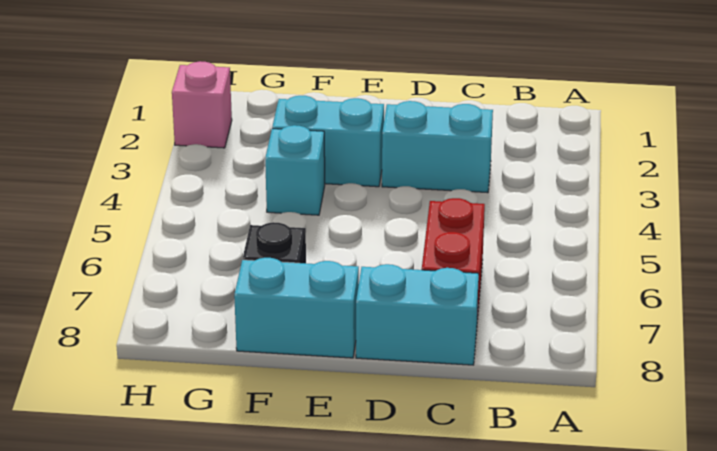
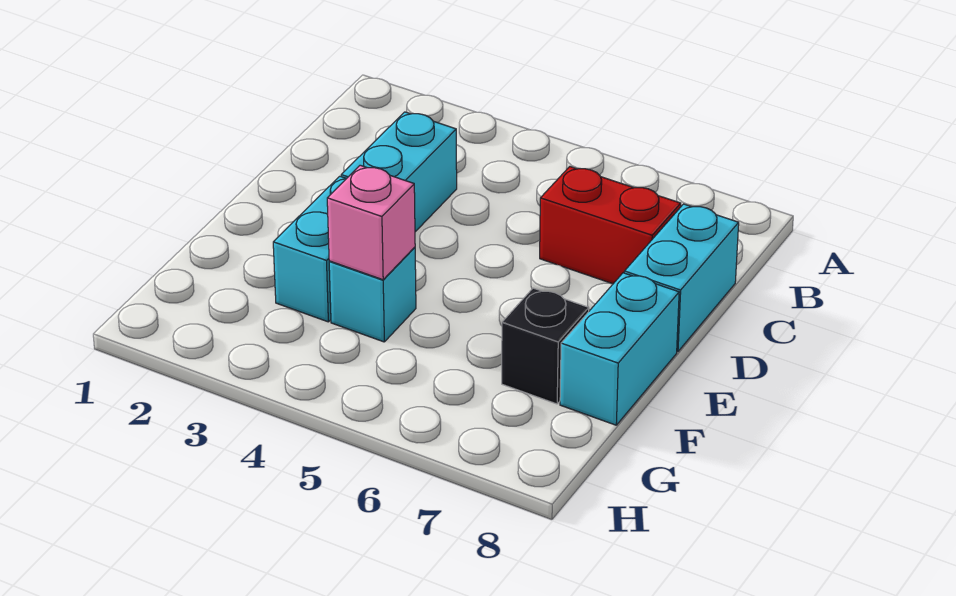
pink 1x1 brick [172,61,232,148] -> pink 1x1 brick moved to [327,165,415,280]

